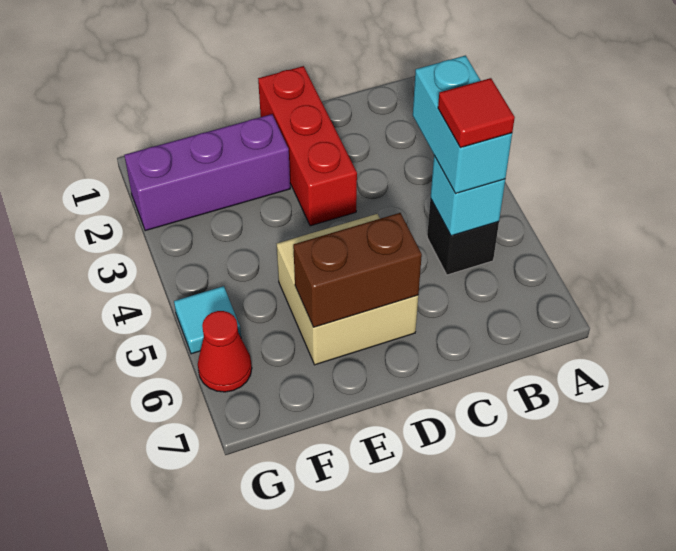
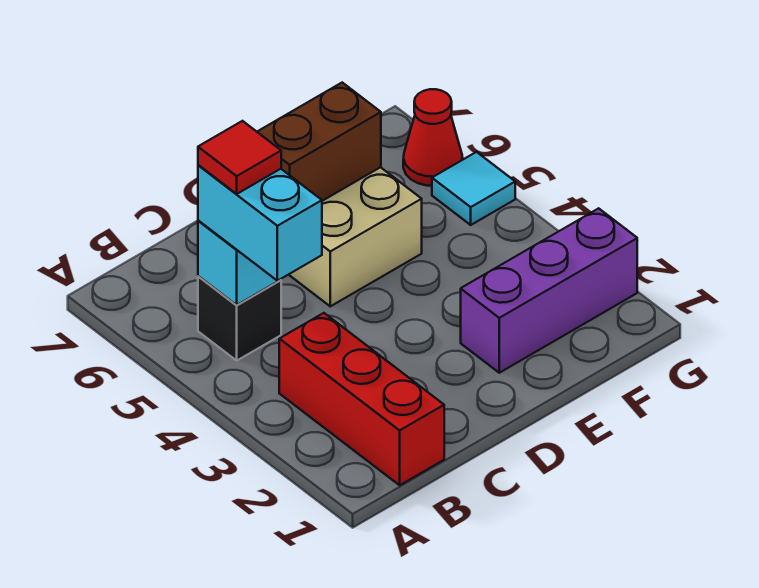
red 1x3 brick [258,66,357,226] -> red 1x3 brick moved to [279,313,444,485]

